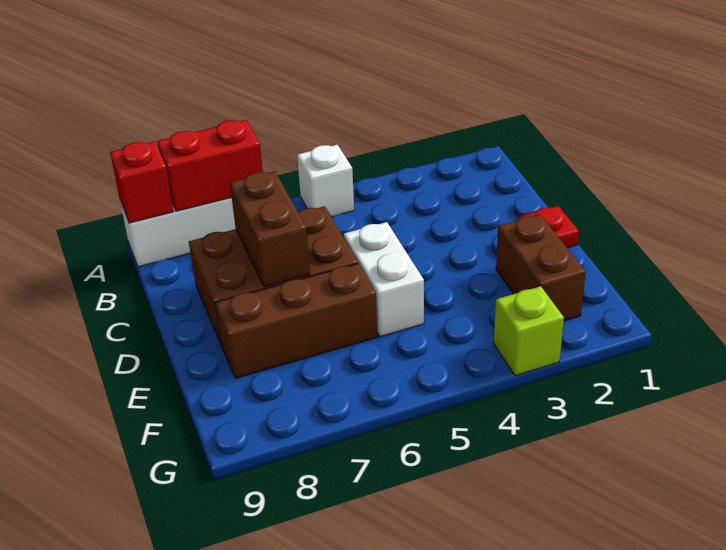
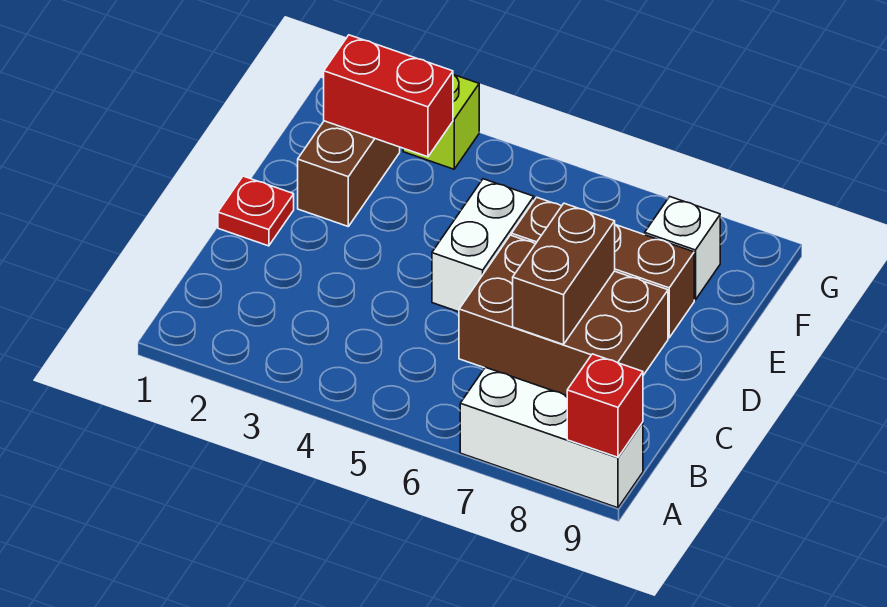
white 1x1 brick [297,145,354,217] -> white 1x1 brick moved to [645,197,720,300]
red 1x2 brick [157,120,263,211] -> red 1x2 brick moved to [324,35,453,157]

